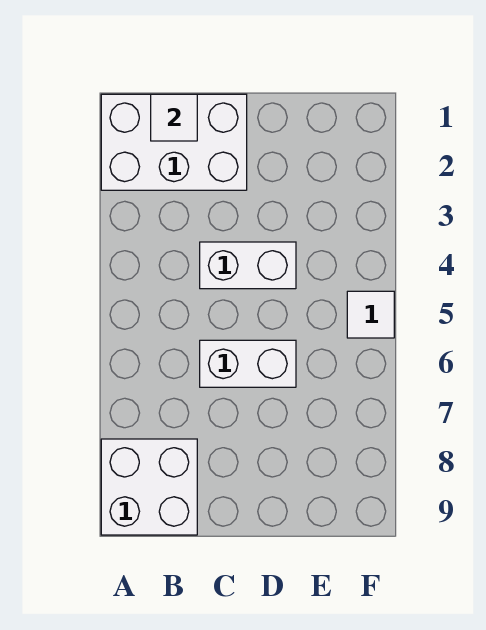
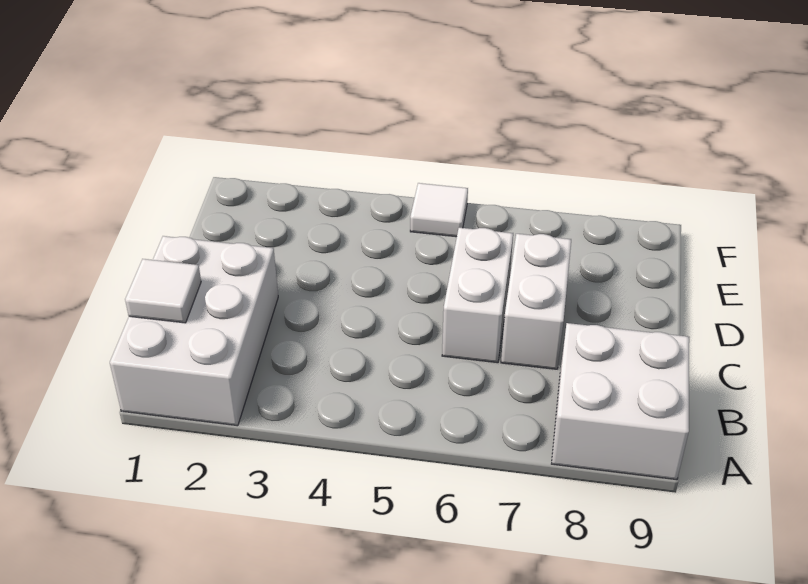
white 1x2 brick [200,242,296,289] -> white 1x2 brick moved to [501,234,571,369]

